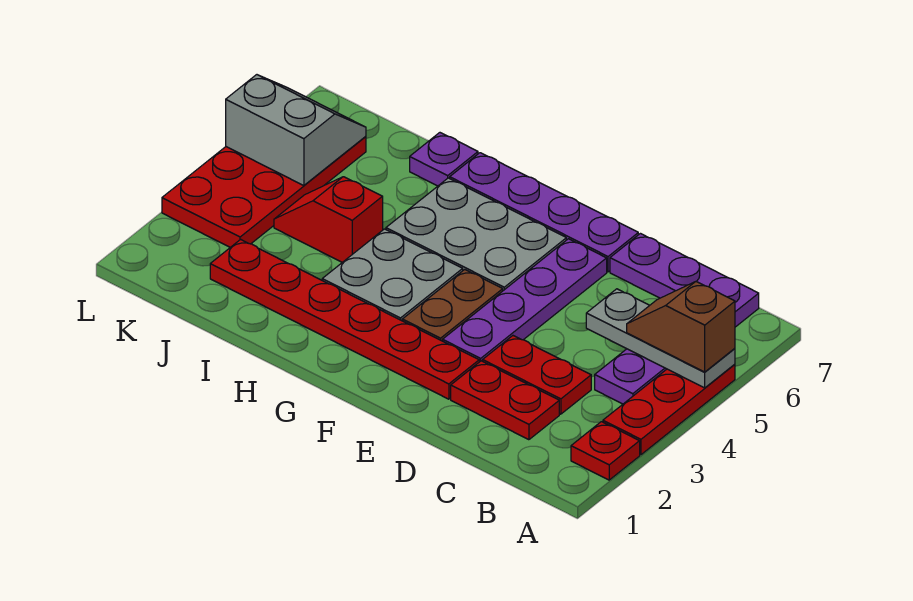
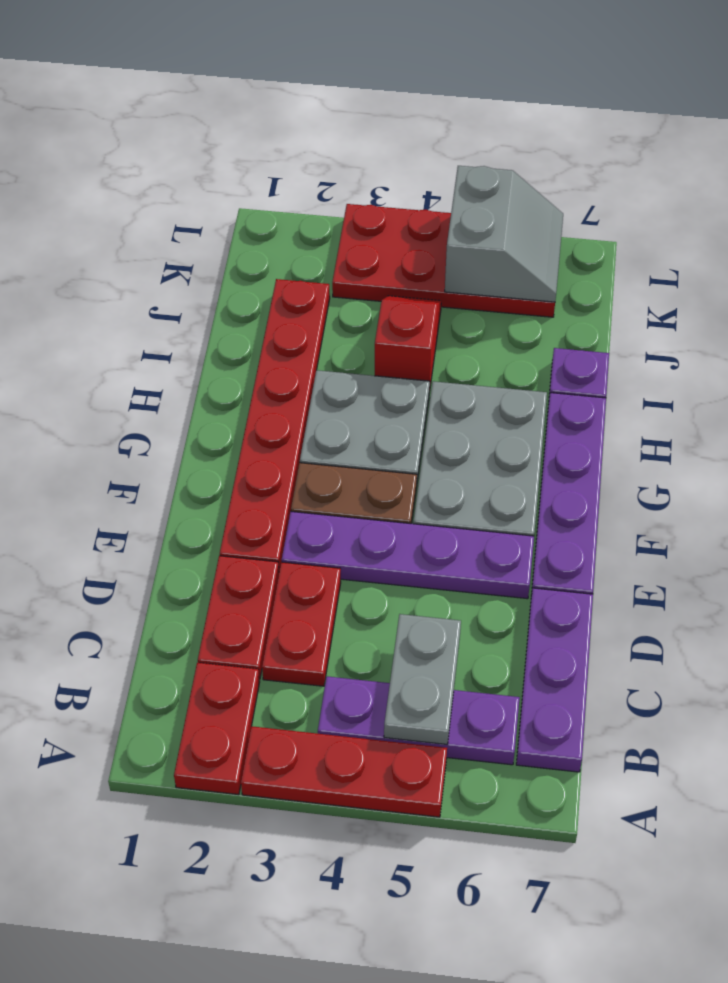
red 1x1 plate [571,422,640,480] -> red 1x2 plate [174,663,260,795]
grey 1x3 plate [586,289,735,388] -> grey 1x2 plate [384,614,461,744]
brown 1x2 slope [627,281,735,372] -> none

